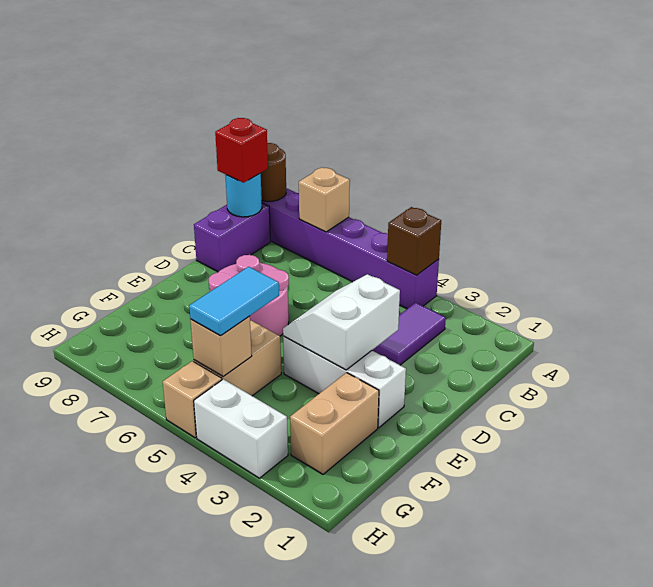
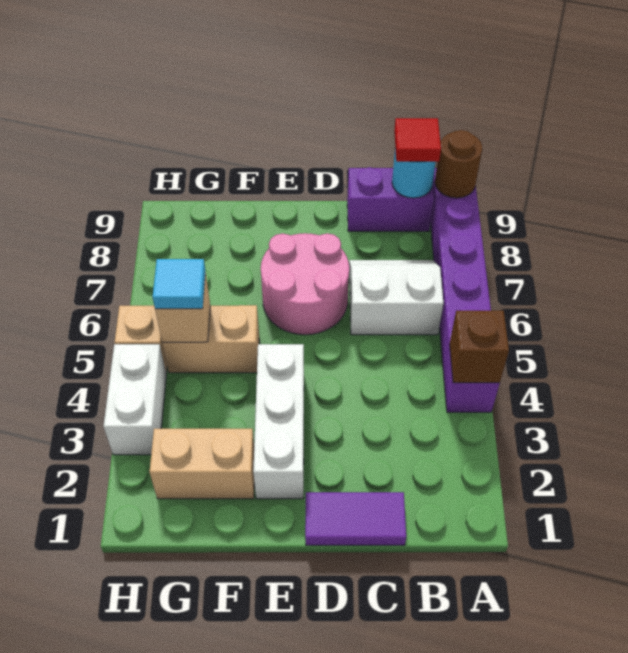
tan 1x1 brick [299,167,350,232] -> none
purple 1x2 tile [372,303,446,365] -> purple 1x2 tile moved to [305,492,406,545]
red 1x1 brick [215,118,268,183] -> red 1x1 tile [394,118,441,162]
white 2x2 slope [283,274,400,370] -> white 2x2 slope moved to [349,260,443,335]
cyan 1x2 tile [189,267,279,336] -> cyan 1x1 tile [153,259,205,309]

